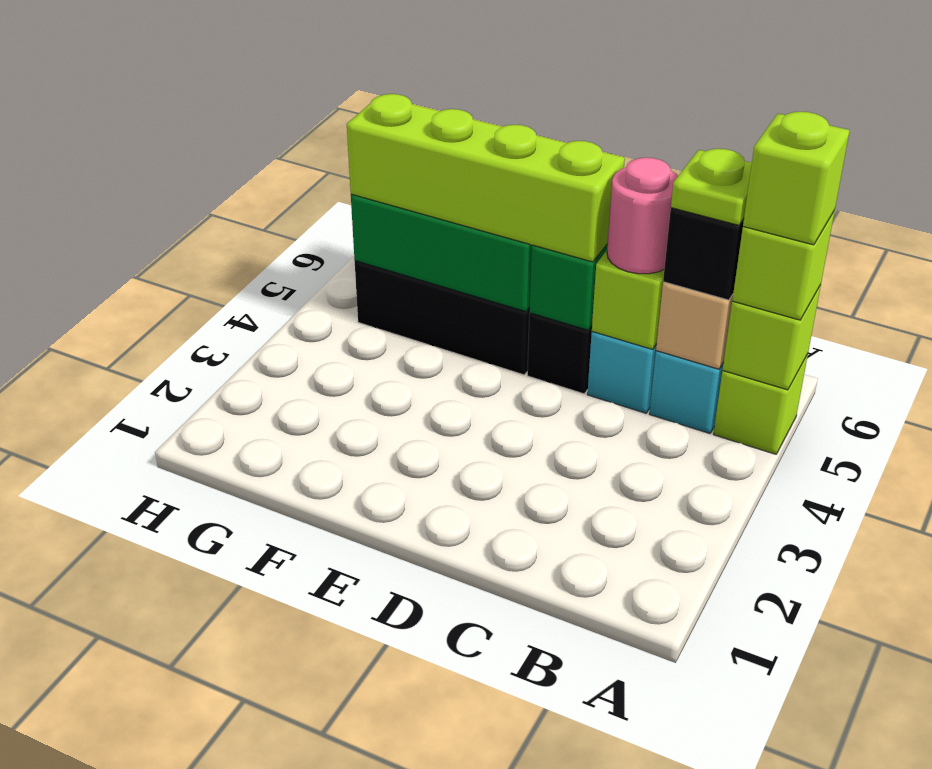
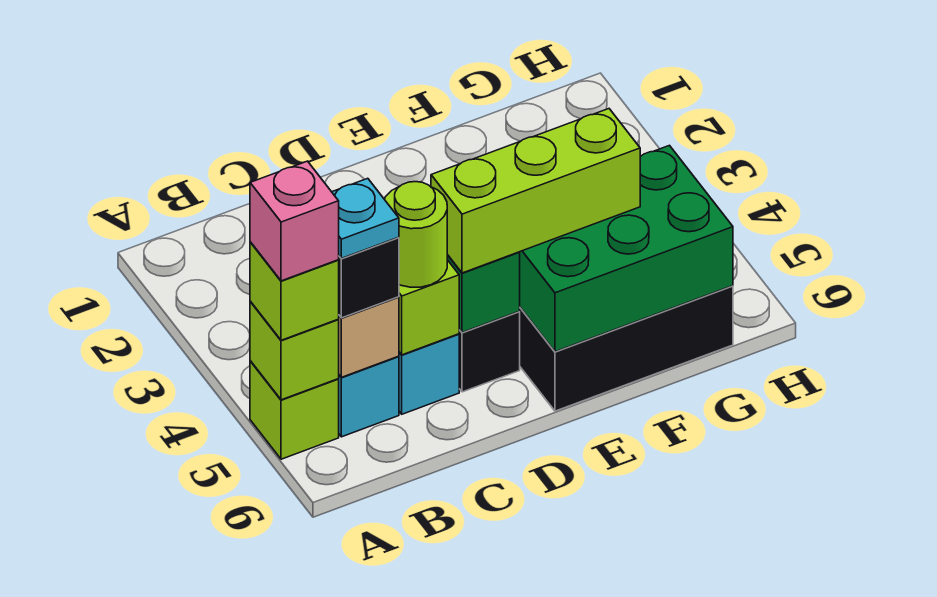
lime 1x1 brick [743,112,850,245] -> pink 1x1 brick [250,161,339,281]
lime 1x1 plate [671,149,752,225] -> cyan 1x1 plate [332,178,399,258]
pink 1x1 round brick [607,157,678,274] -> lime 1x1 round brick [384,182,447,287]
lime 1x4 brick [347,94,625,262] -> lime 1x3 brick [431,109,640,273]

